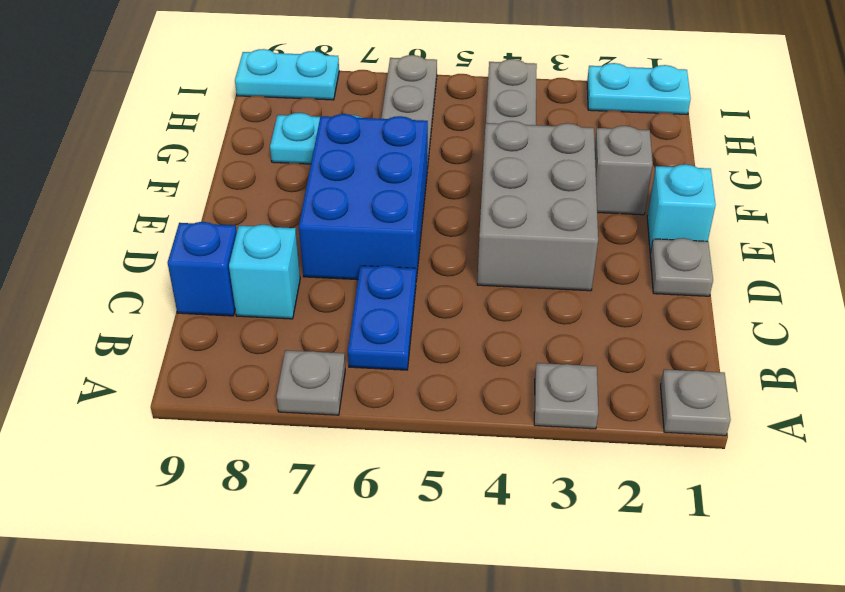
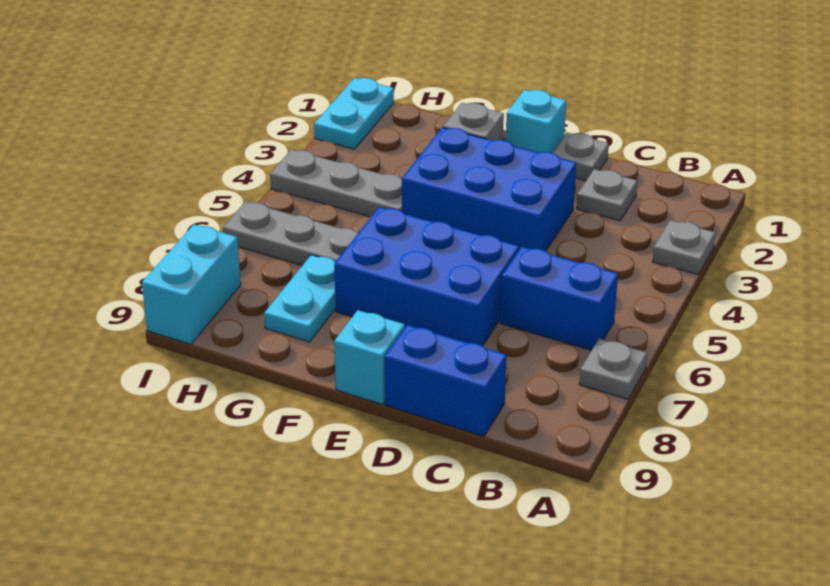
grey 1x1 plate [661,369,731,436] -> grey 1x1 plate moved to [576,169,637,221]
blue 1x2 plate [348,265,416,370] -> blue 1x2 brick [500,247,618,350]
cyan 1x1 brick [229,225,300,319] -> cyan 1x1 brick moved to [334,310,405,405]
blue 1x1 brick [168,222,237,316] -> blue 1x2 brick [385,325,507,436]
grey 2x3 brick [477,121,598,291] -> blue 2x3 brick [402,127,576,251]
cyan 1x2 plate [235,49,339,100] -> cyan 1x2 brick [142,224,241,344]

